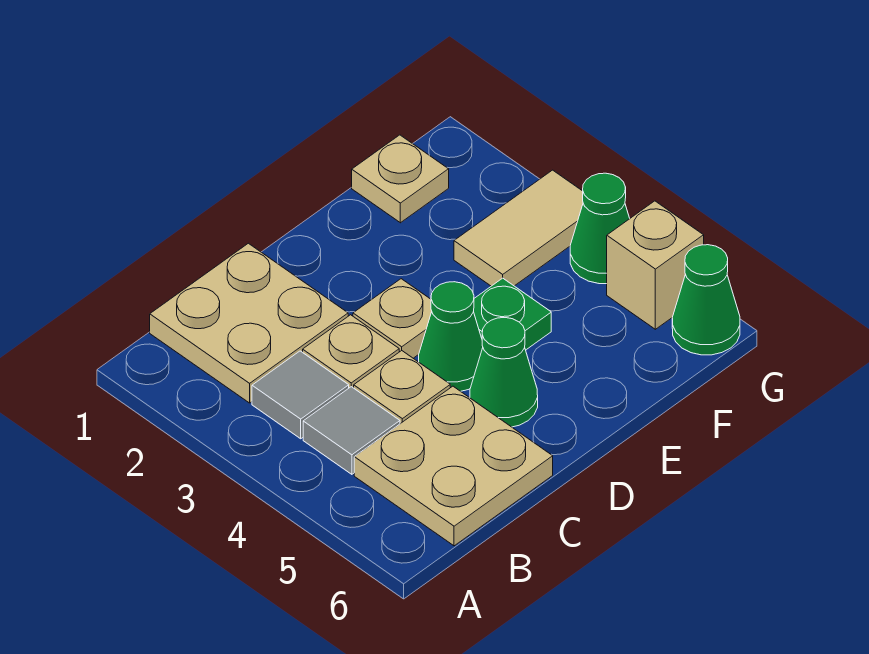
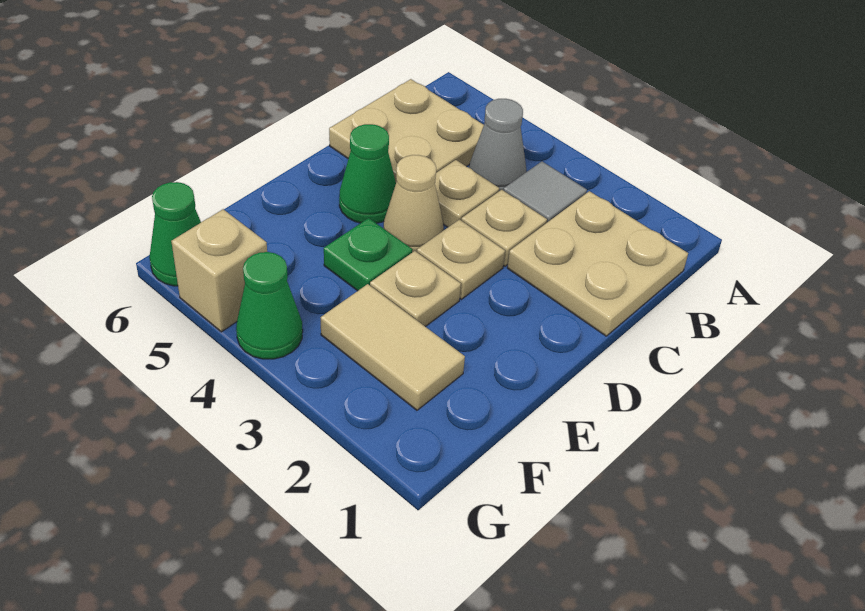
grey 1x1 tile [303,387,400,474] -> grey 1x1 cone [469,99,527,191]
green 1x1 cone [419,282,483,391] -> tan 1x1 cone [384,155,444,252]
tan 1x1 plate [352,135,449,223] -> tan 1x1 plate moved to [370,251,461,327]
tan 1x2 tile [454,170,583,286] -> tan 1x2 tile turned to [320,284,465,410]

